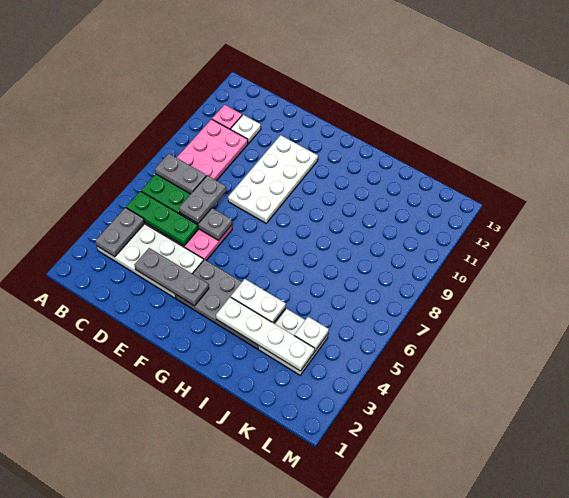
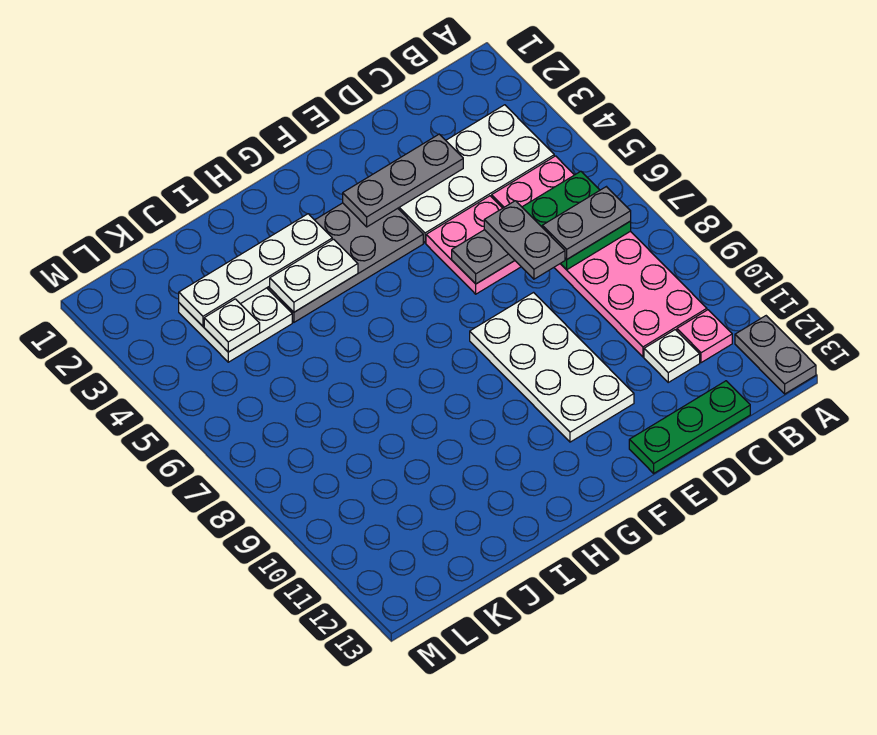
grey 1x2 plate [95,208,145,257] -> grey 1x2 plate moved to [735,316,816,394]
green 1x3 plate [126,191,198,246] -> green 1x3 plate moved to [629,381,750,473]

